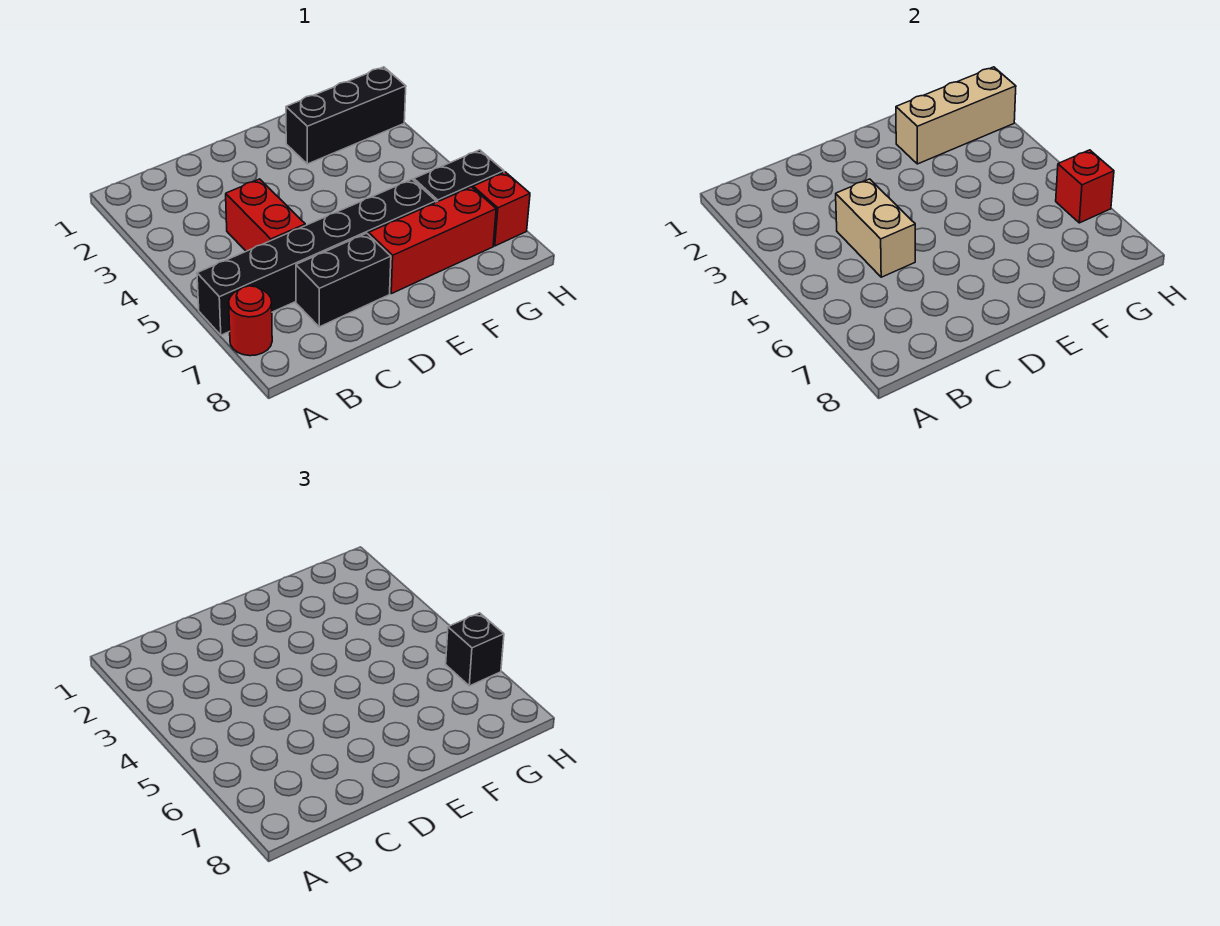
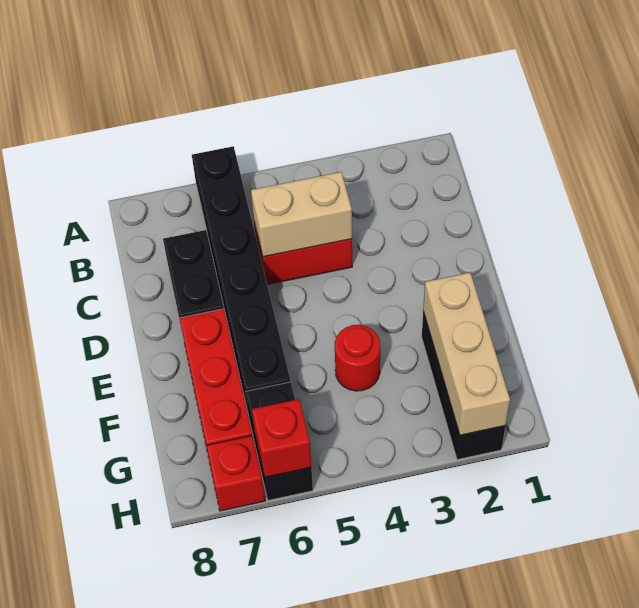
red 1x1 round brick [229,286,272,356] -> red 1x1 round brick moved to [335,325,380,391]
black 1x1 brick [446,613,504,686] -> none

